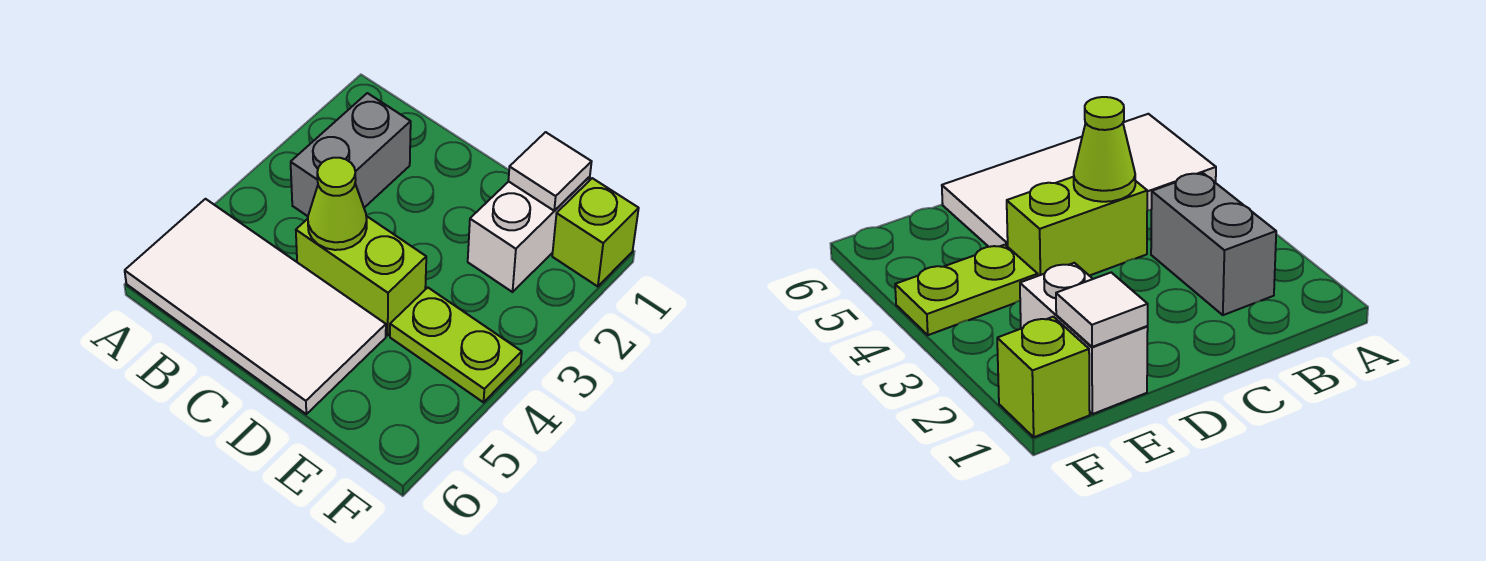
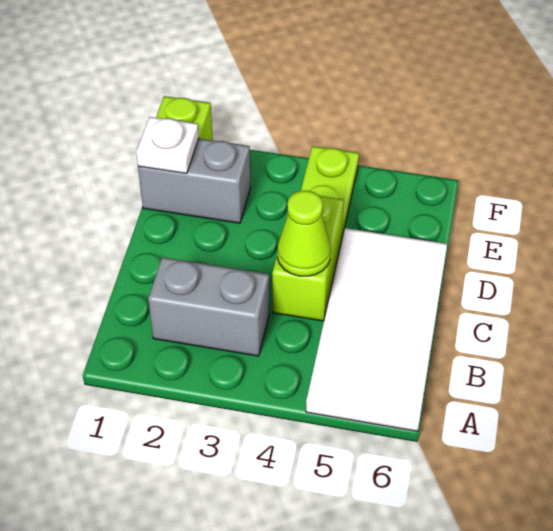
white 1x2 brick [468,177,590,292] -> grey 1x2 brick [138,139,251,223]
white 1x1 tile [508,132,592,211] -> white 1x1 plate [136,117,199,174]

